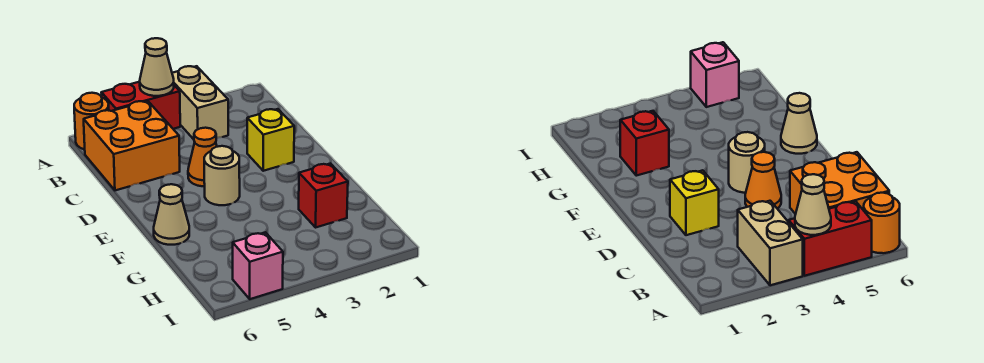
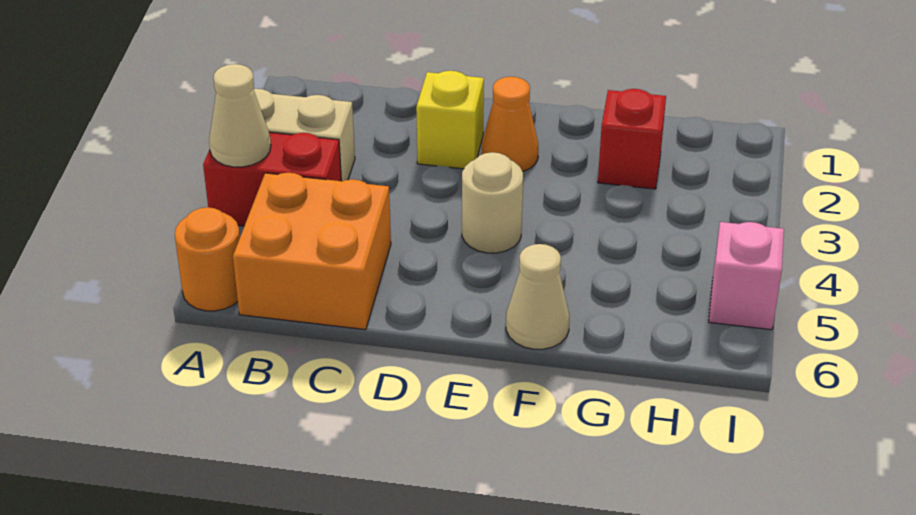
red 1x2 brick [101,82,180,129] -> red 1x2 brick turned to [203,132,341,226]
orange 1x1 cone [188,128,217,186] -> orange 1x1 cone moved to [482,77,538,171]

